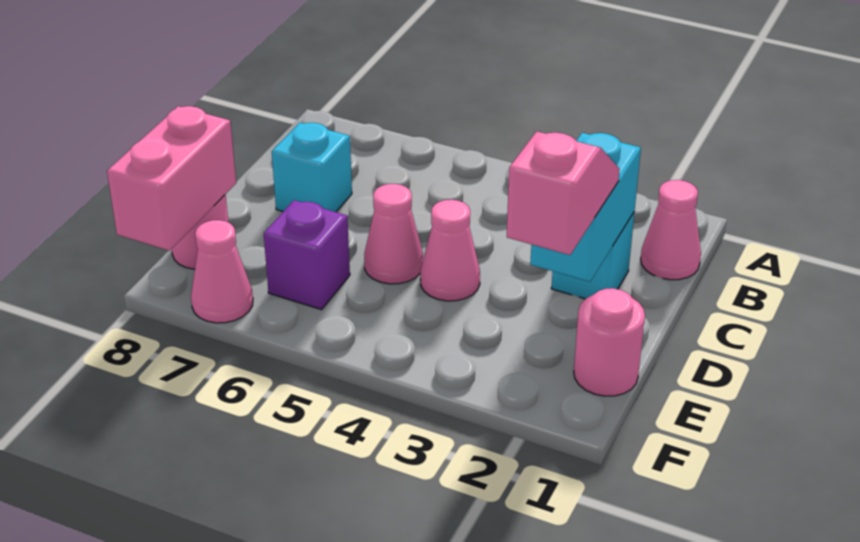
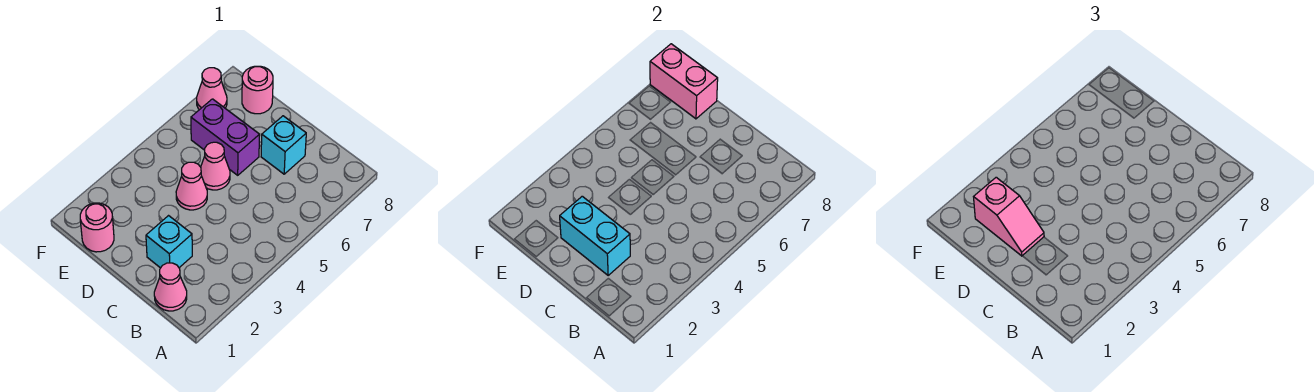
purple 1x1 brick [264,200,350,310] -> purple 1x2 brick [191,99,260,175]

